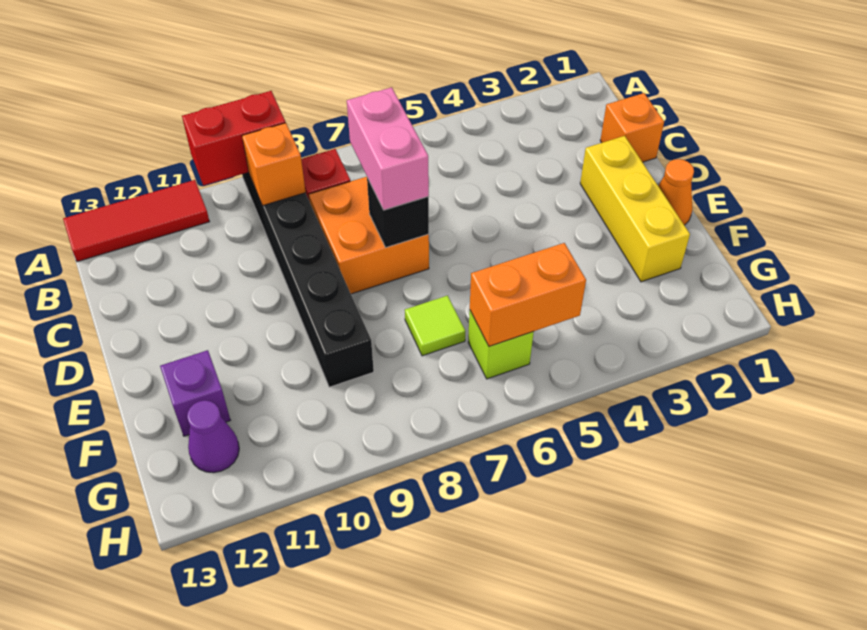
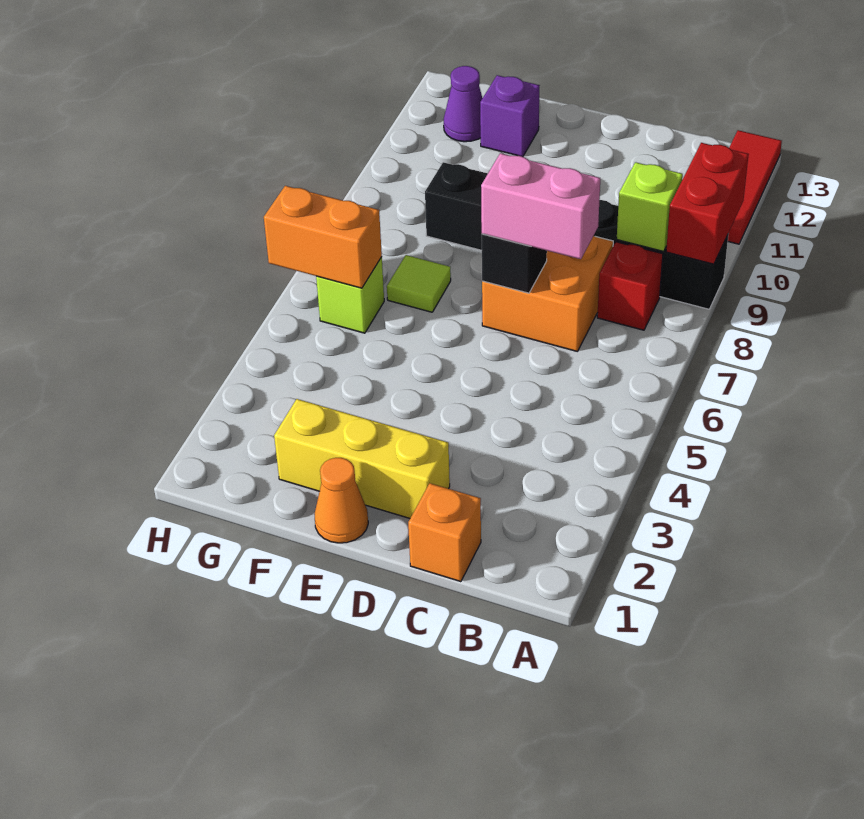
orange 1x1 brick [242,123,306,206] -> lime 1x1 brick [617,162,683,251]
orange 1x2 brick [470,243,586,346] -> orange 1x2 brick turned to [264,186,382,288]

